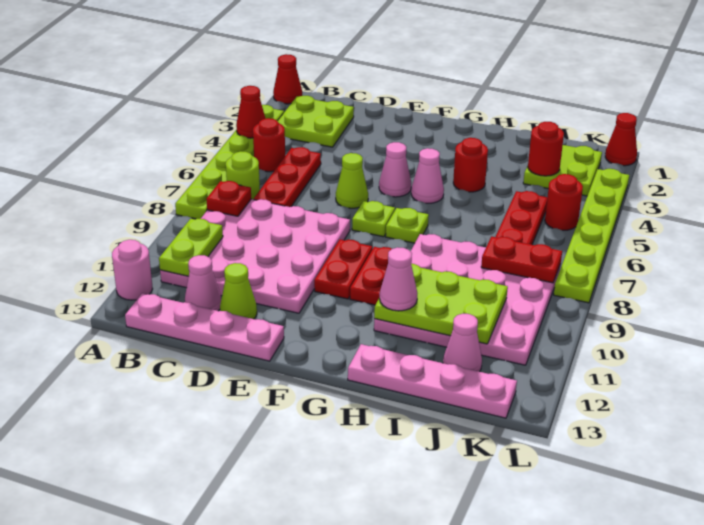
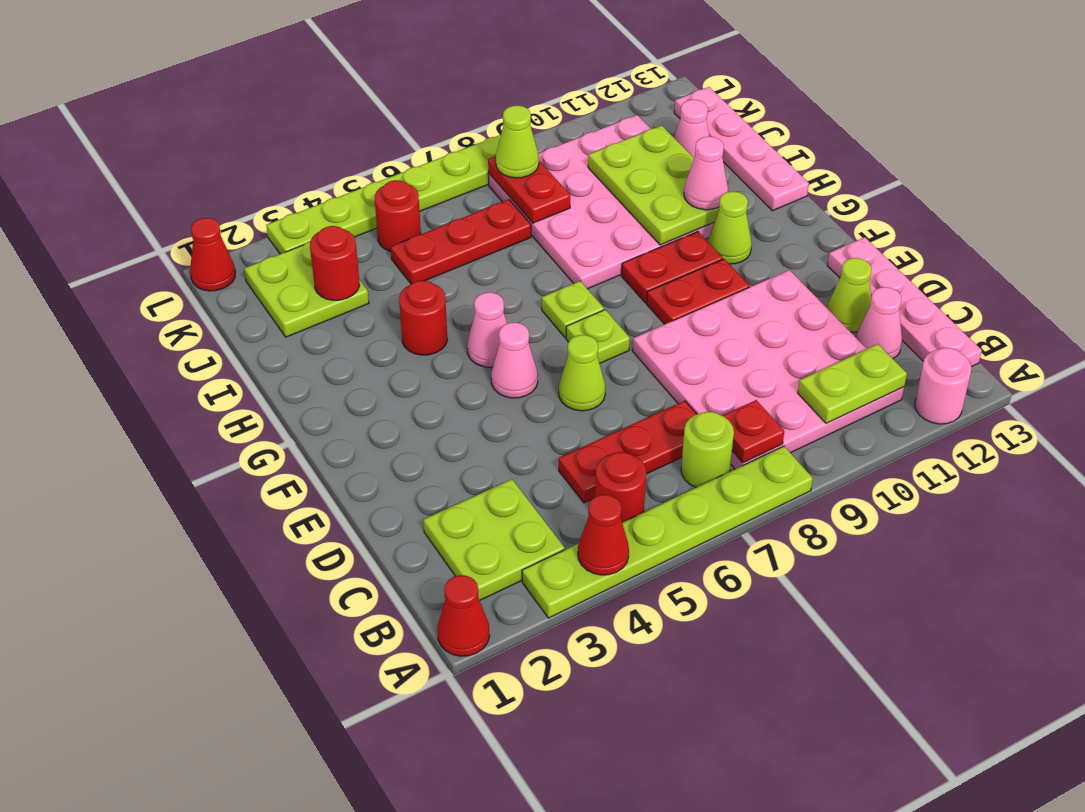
none -> lime 1x1 cone [708,192,752,264]
none -> lime 1x1 cone [496,106,539,178]

